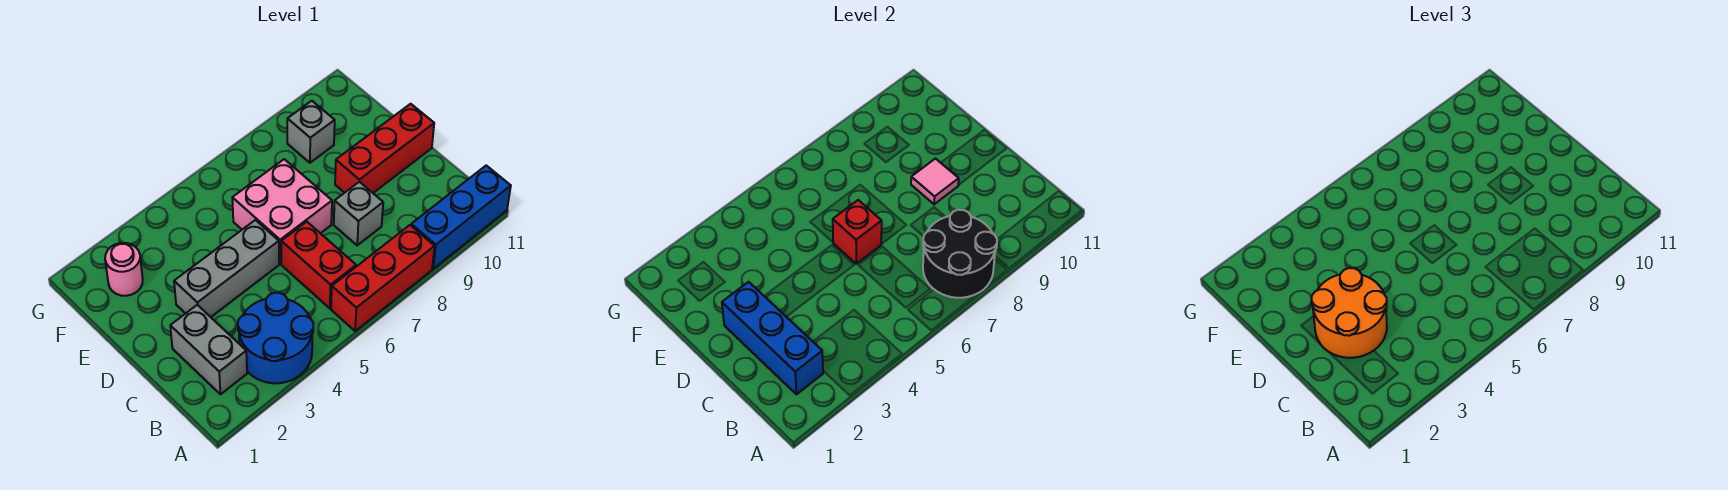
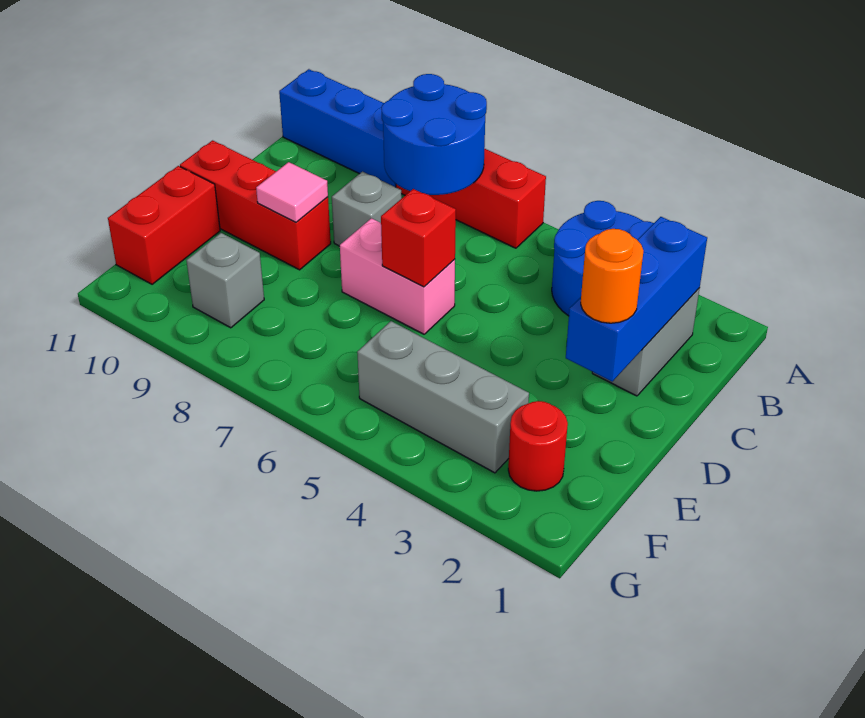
black 2x2 round brick [923,210,997,298] -> blue 2x2 round brick [381,74,487,195]
red 1x2 brick [281,222,356,308] -> red 1x2 brick moved to [108,166,220,284]
orange 2x2 round brick [1311,268,1387,358] -> orange 1x1 round brick [581,229,643,323]
grey 1x3 brick [174,220,279,317] -> grey 1x3 brick moved to [357,321,529,473]
pink 2x2 brick [232,159,332,264] -> pink 1x2 brick [340,218,455,334]
pink 1x1 round brick [105,243,143,296] -> red 1x1 round brick [508,401,568,491]

